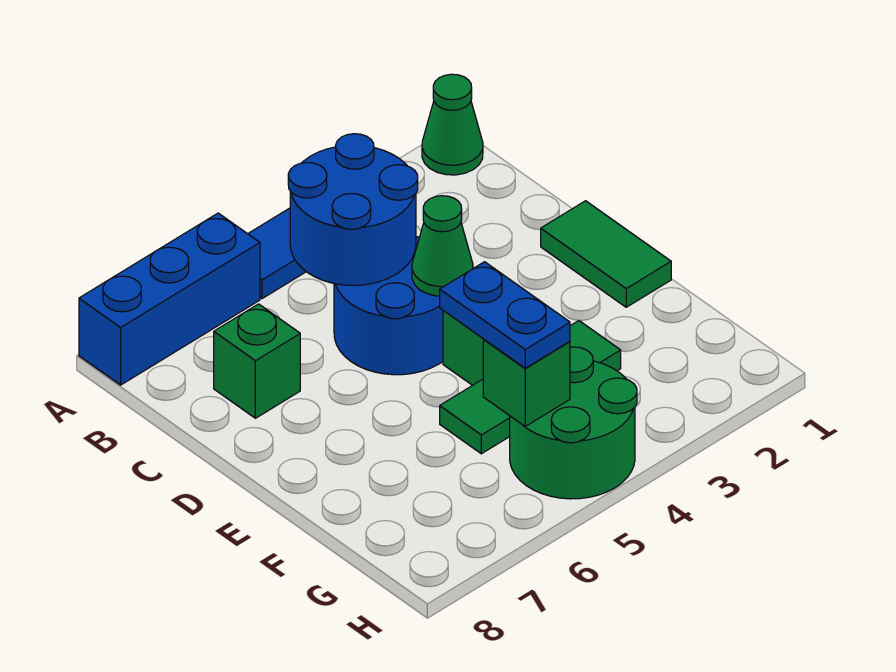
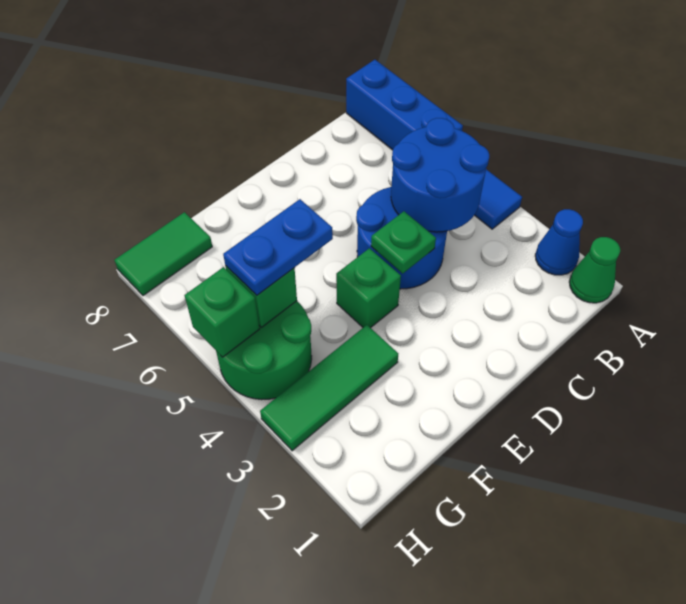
none -> blue 1x1 cone [535,209,583,275]
green 1x1 brick [214,304,300,418] -> green 1x1 brick moved to [185,267,260,357]
green 1x2 tile [541,201,671,307] -> green 1x2 tile moved to [114,212,212,296]
green 1x1 cone [412,196,473,296] -> green 1x1 plate [371,211,436,273]
green 1x3 tile [440,321,621,454] -> green 1x3 tile turned to [260,325,398,451]

